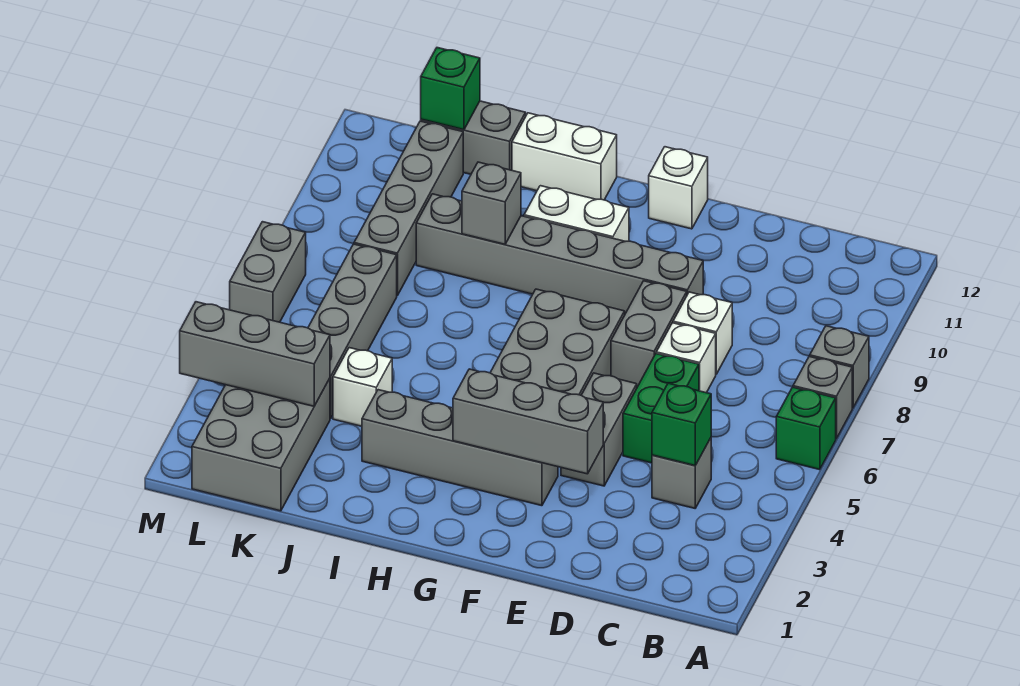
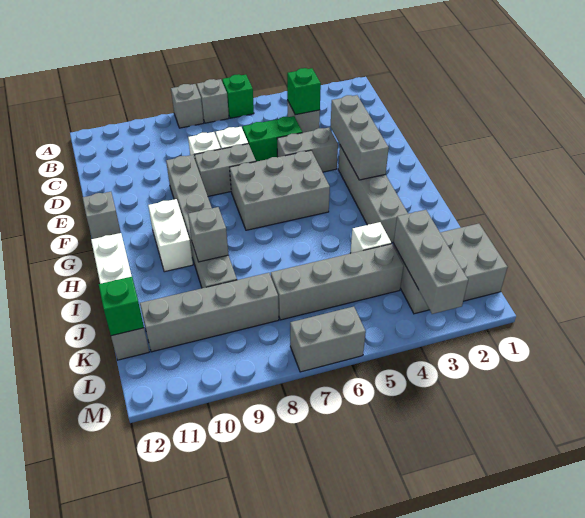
white 1x1 brick [649,147,708,229] -> grey 1x1 brick [83,192,121,239]

